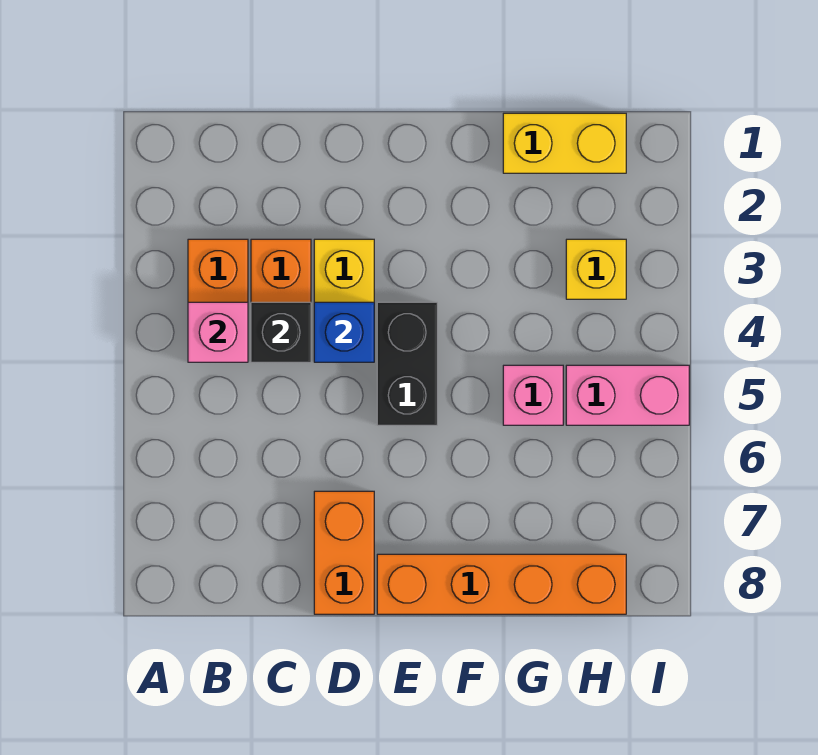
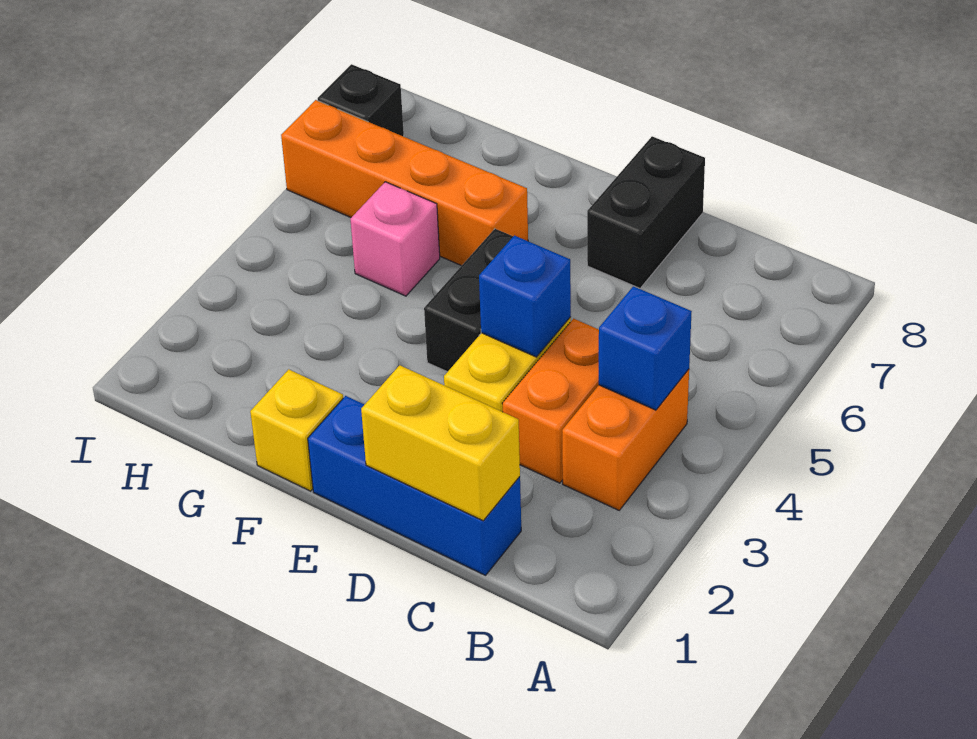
pink 1x1 brick [188,302,248,362] -> blue 1x1 brick [599,286,692,410]
none -> blue 1x3 brick [308,396,521,575]
black 1x1 brick [251,302,311,362] -> black 1x1 brick moved to [318,64,404,137]
orange 1x2 brick [314,491,374,614] -> black 1x2 brick [587,136,705,288]
orange 1x4 brick [377,554,626,614] -> orange 1x4 brick moved to [281,100,528,266]
yellow 1x2 brick [503,113,626,173] -> yellow 1x2 brick moved to [361,365,520,521]
yellow 1x1 brick [566,239,626,299] -> yellow 1x1 brick moved to [250,369,343,491]
pink 1x2 brick [566,365,689,425] -> none

